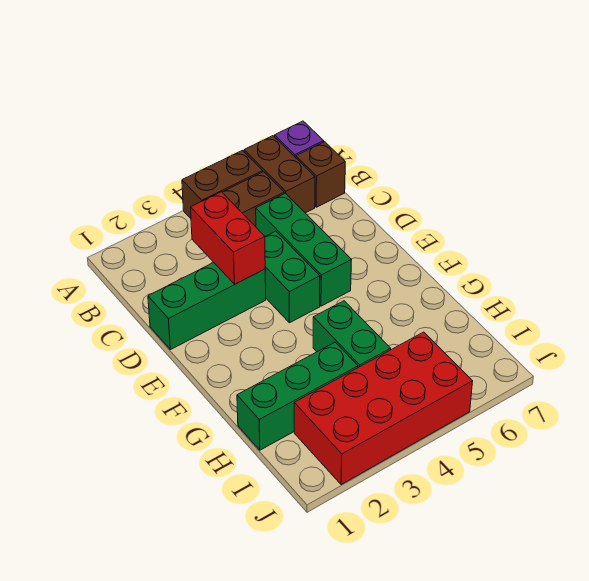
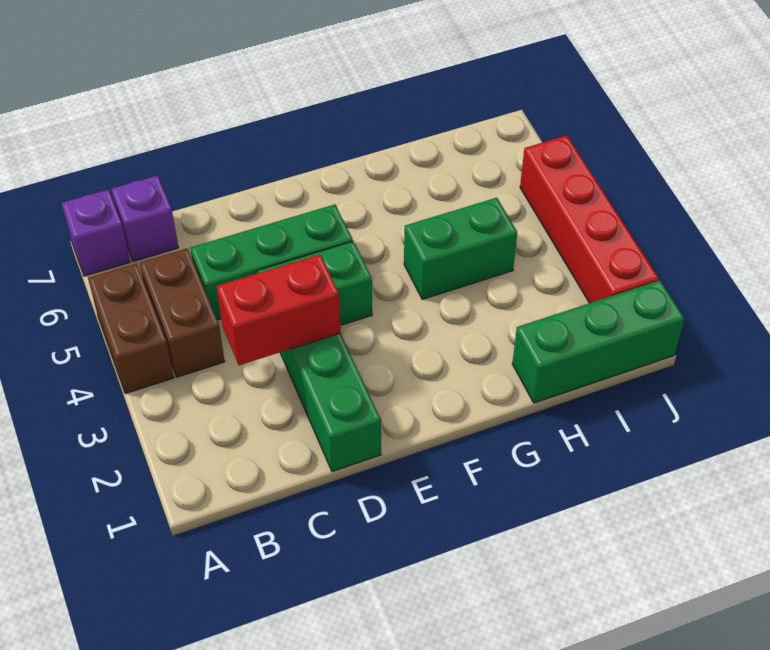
brown 1x2 brick [244,136,315,213] -> none
brown 1x1 brick [296,142,345,207] -> purple 1x1 brick [111,175,179,262]
green 1x3 brick [237,342,358,450] -> green 1x3 brick turned to [512,280,685,403]
red 2x4 brick [294,332,473,485] -> red 1x4 brick [520,135,659,303]

